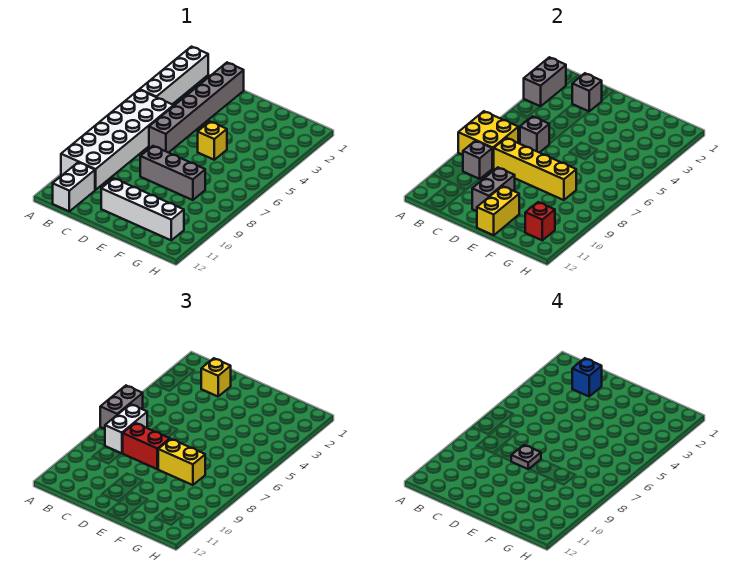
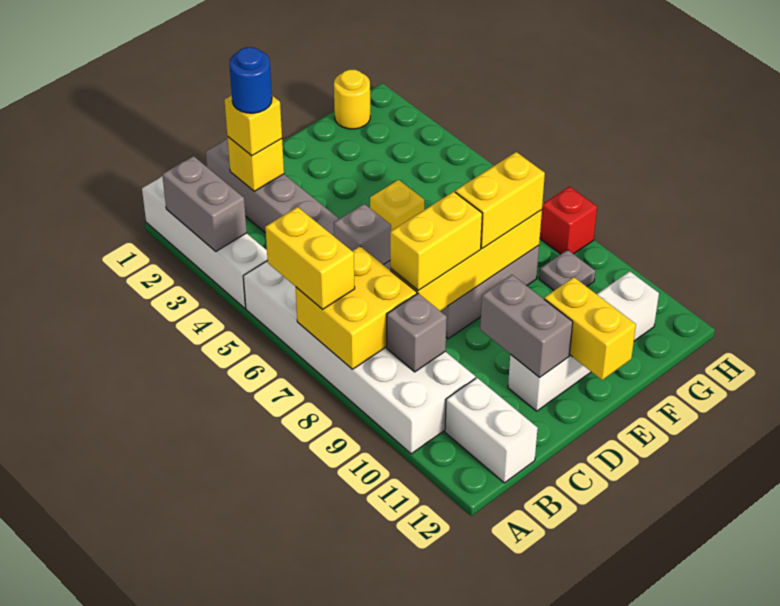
grey 1x2 brick [100,386,143,429] -> yellow 1x2 brick [265,207,355,309]
white 1x2 brick [105,404,147,453] -> none
grey 1x1 brick [572,73,602,111] -> yellow 1x1 brick [227,137,284,191]
blue 1x1 brick [572,358,602,396] -> blue 1x1 round brick [229,47,272,113]
red 1x2 brick [123,423,170,469] -> yellow 1x2 brick [390,192,482,290]
grey 1x1 plate [511,445,541,469] -> grey 1x1 plate moved to [539,250,595,290]
none -> yellow 1x1 round brick [334,70,370,129]
red 1x1 brick [525,202,555,240] -> red 1x1 brick moved to [540,187,597,254]

